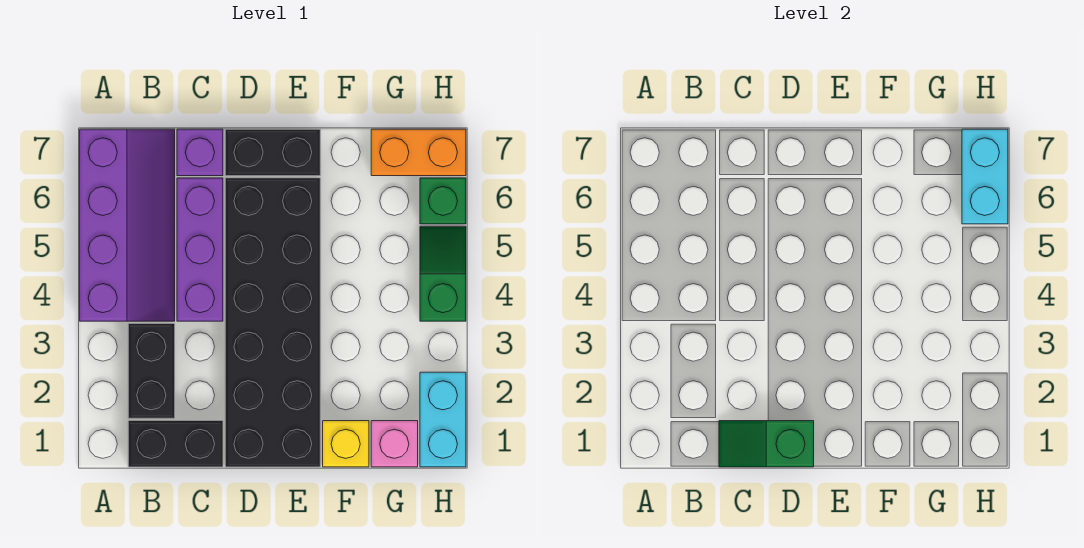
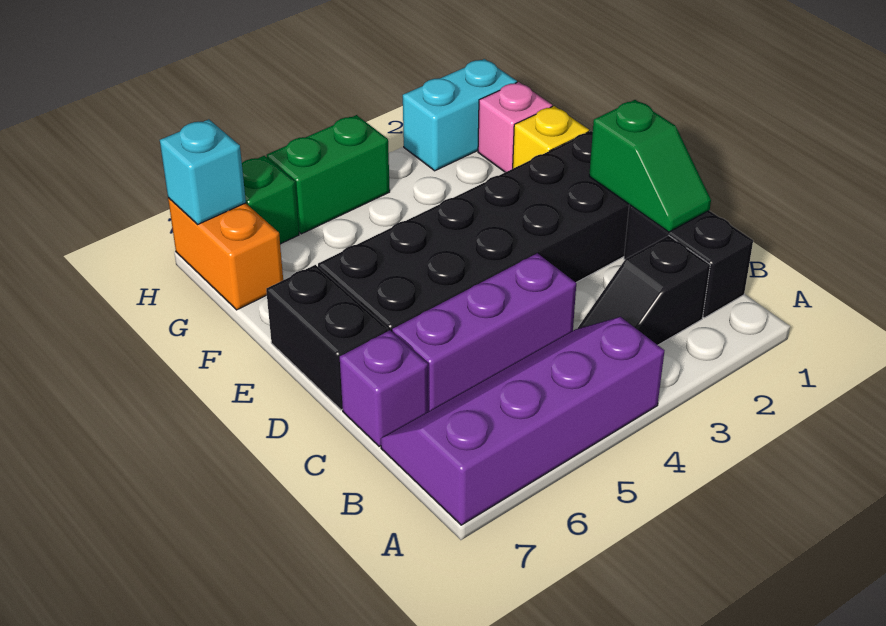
black 1x2 brick [128,324,175,418] -> black 1x2 slope [577,236,710,345]
green 1x2 slope [420,226,466,321] -> green 1x2 brick [267,115,390,234]
cyan 1x2 brick [962,129,1008,224] -> cyan 1x1 brick [160,119,246,225]

